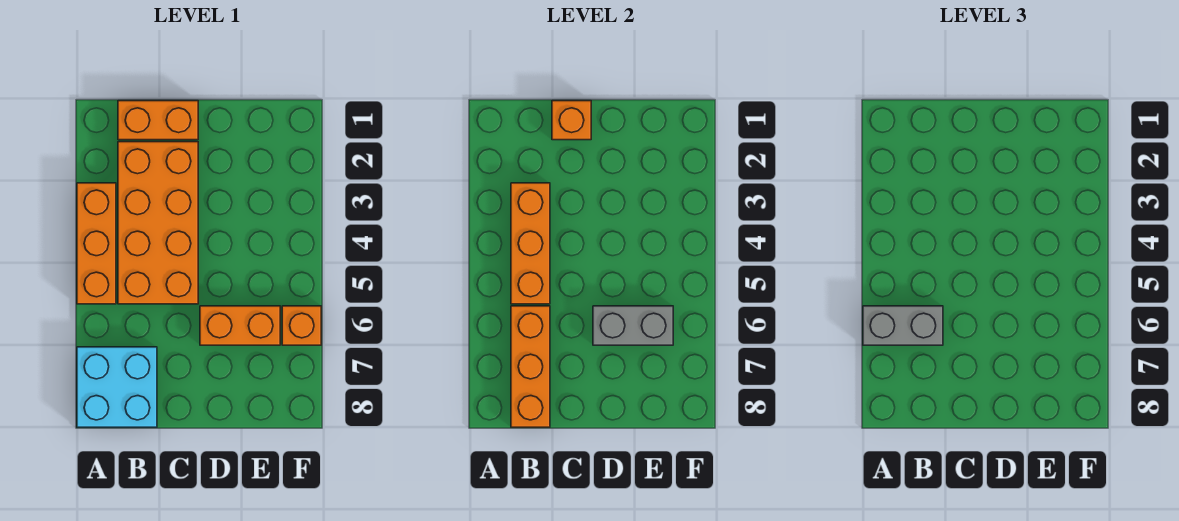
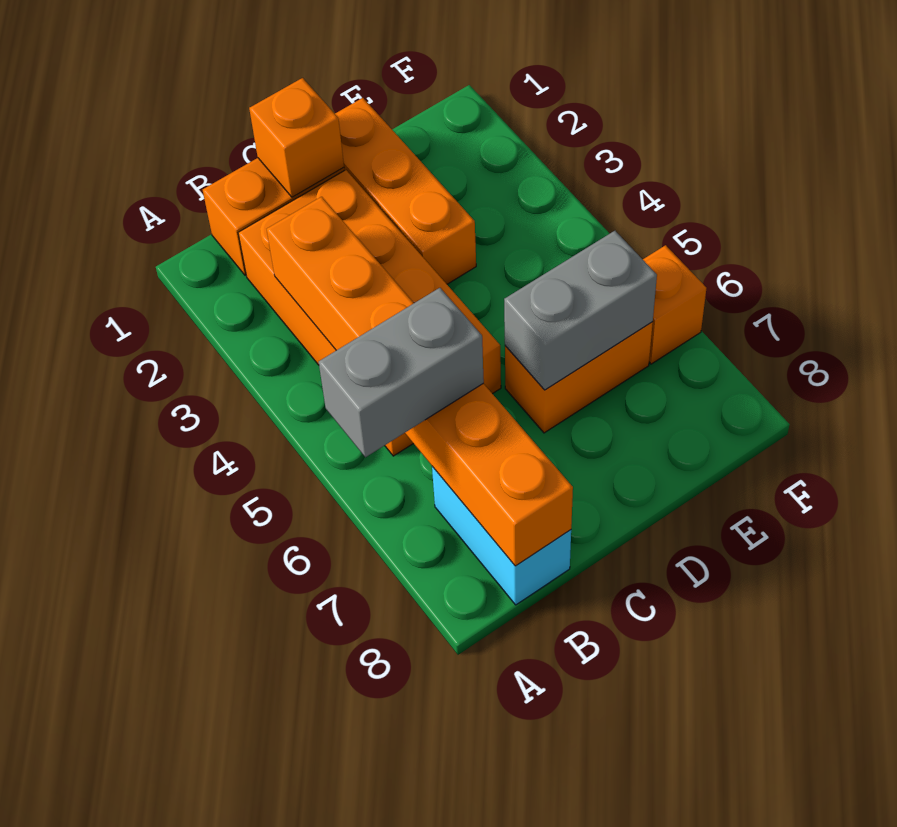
orange 1x3 brick [77,183,116,304] -> orange 1x3 brick moved to [335,98,476,284]
cyan 2x2 brick [77,347,157,427] -> cyan 1x2 brick [432,467,571,605]

